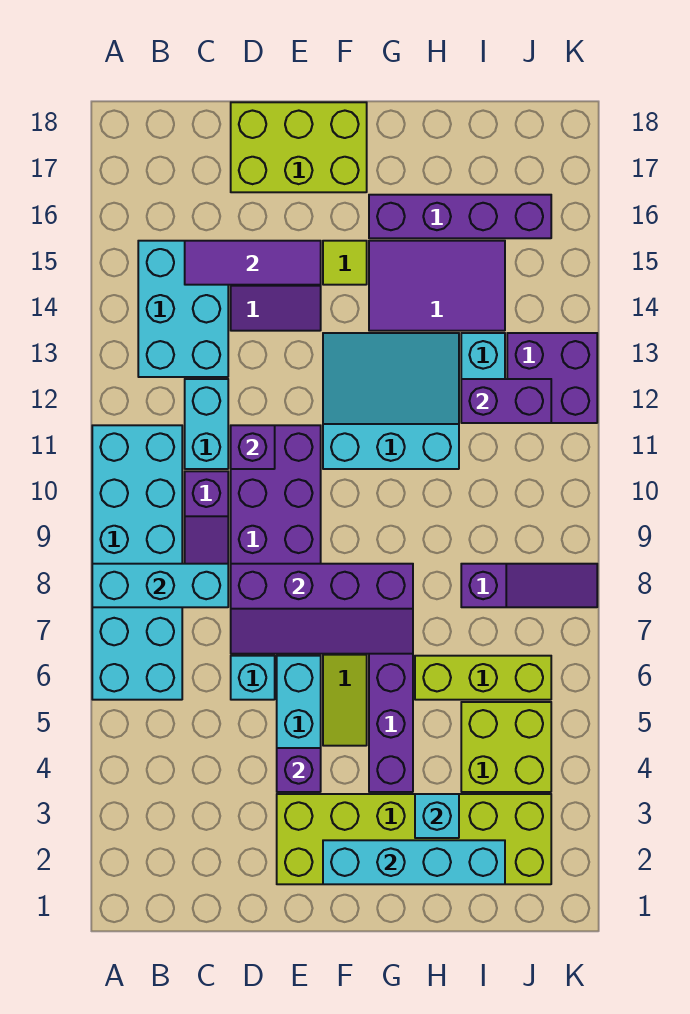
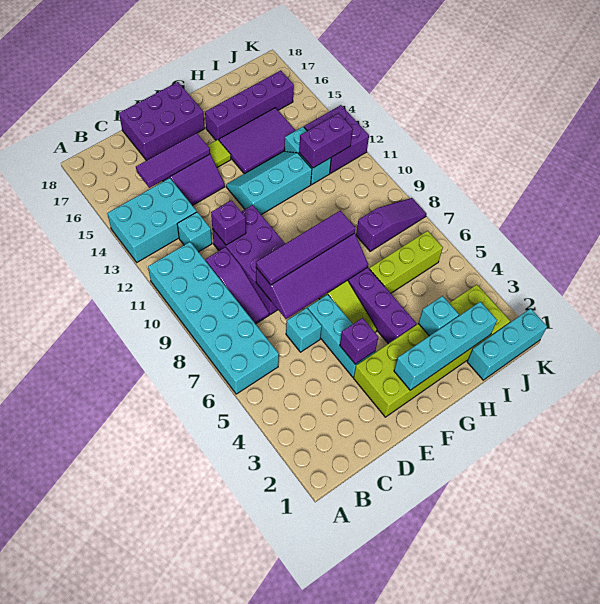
cyan 1x3 brick [92,564,228,607] -> cyan 1x3 brick moved to [467,309,547,380]
cyan 2x3 brick [138,241,228,377] -> cyan 2x3 brick turned to [107,178,197,262]
cyan 1x2 brick [185,379,228,469] -> cyan 1x1 brick [177,212,212,252]
none -> purple 1x4 tile [256,211,355,285]
lime 2x3 brick [231,102,367,192] -> purple 2x3 brick [119,82,205,160]
cyan 3x3 slope [323,333,459,469] -> cyan 2x3 slope [226,151,312,215]
lime 2x2 brick [461,702,551,792] -> none

